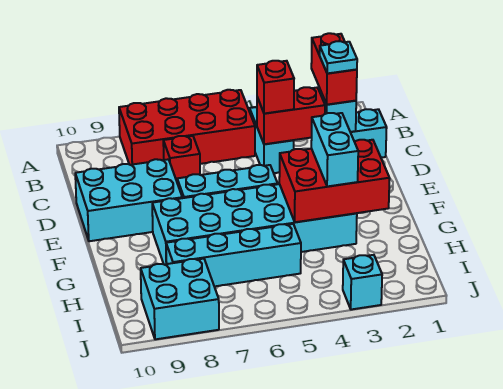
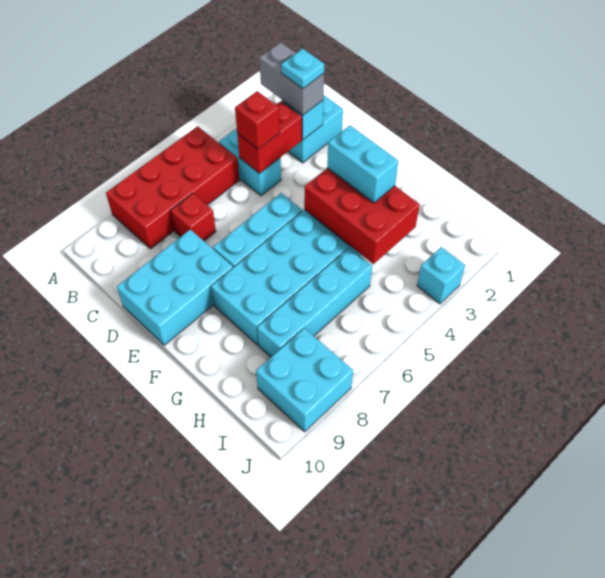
red 1x2 brick [311,33,357,105] -> grey 1x2 brick [259,42,324,115]
red 2x3 brick [279,140,390,222] -> red 2x3 brick turned to [304,168,420,264]

